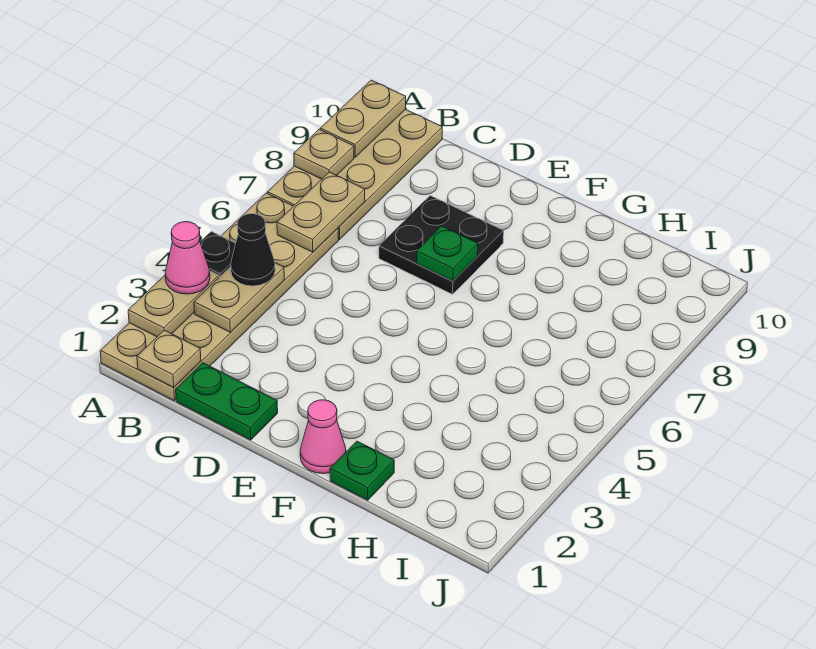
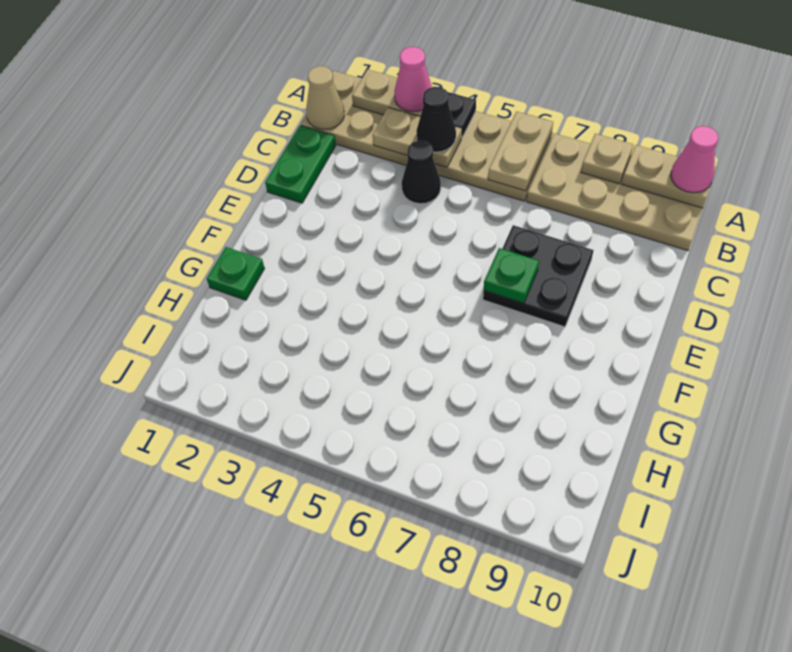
tan 1x1 plate [137,330,201,388] -> tan 1x1 cone [306,66,344,129]
tan 1x2 plate [277,172,365,252] -> tan 1x2 plate turned to [488,111,553,191]
none -> black 1x1 cone [402,141,441,204]
pink 1x1 cone [300,400,346,474] -> pink 1x1 cone moved to [671,126,718,193]

